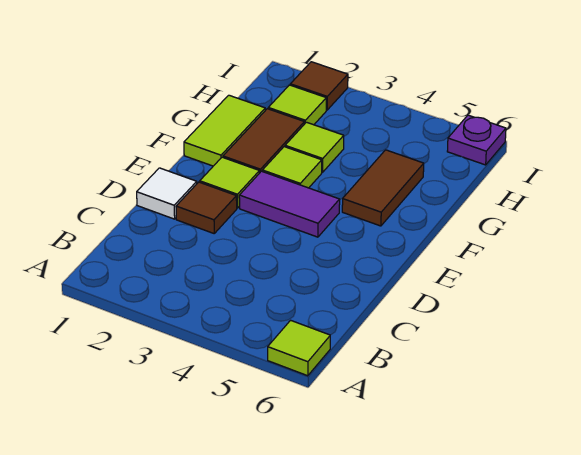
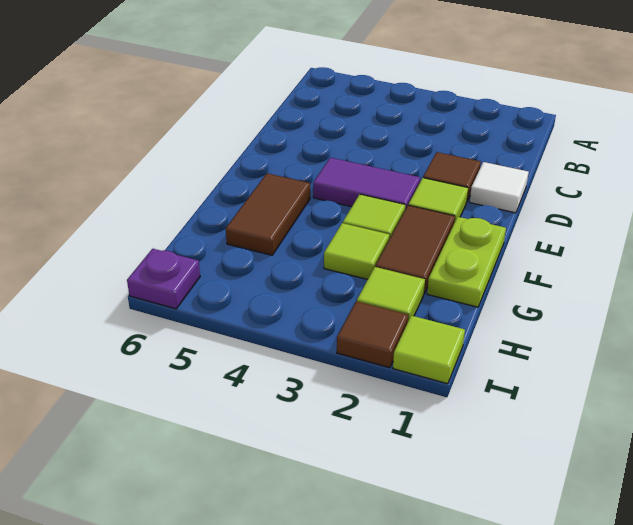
lime 1x1 tile [268,320,330,376] -> lime 1x1 tile moved to [393,316,465,384]
lime 1x2 tile [184,95,265,166] -> lime 1x2 plate [427,217,506,307]

